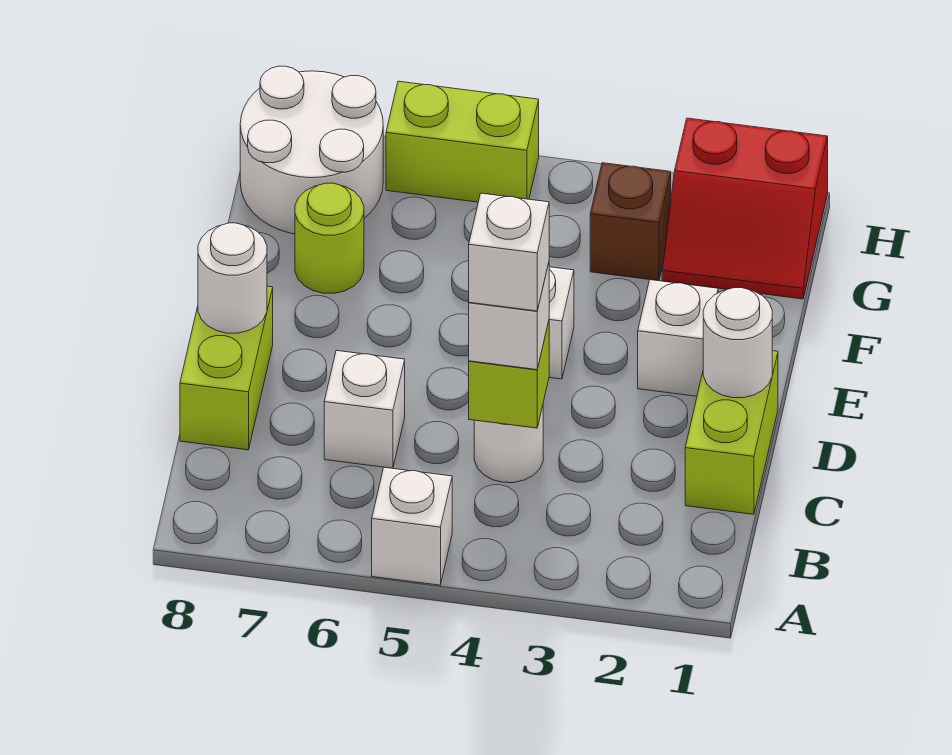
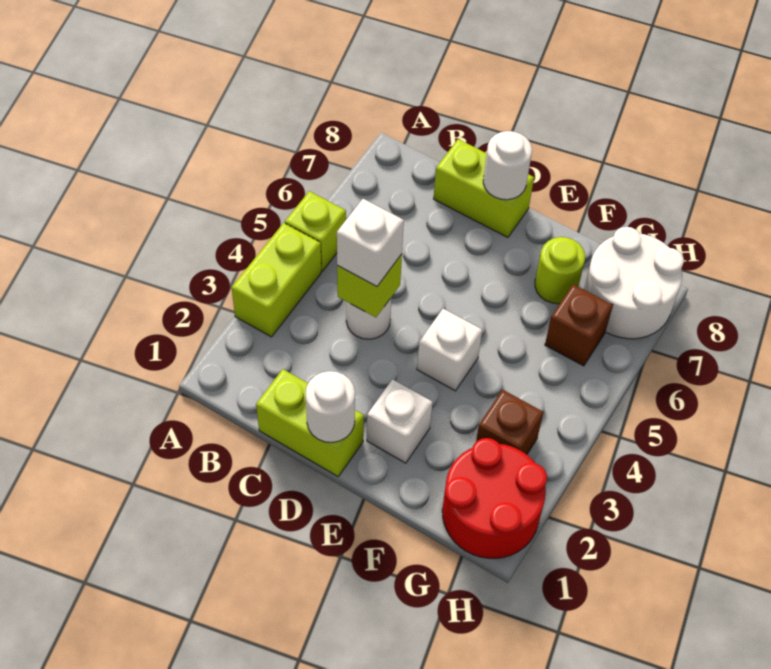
white 1x1 brick [372,467,452,585] -> lime 1x1 brick [285,191,346,271]
white 1x1 brick [469,193,549,311] -> none
white 1x1 brick [324,350,405,468] -> none
red 2x2 slope [662,118,828,299] -> red 2x2 round brick [442,438,547,558]
none -> brown 1x1 brick [545,284,613,366]
lime 1x2 brick [386,81,539,202] -> lime 1x2 brick moved to [231,223,321,337]

